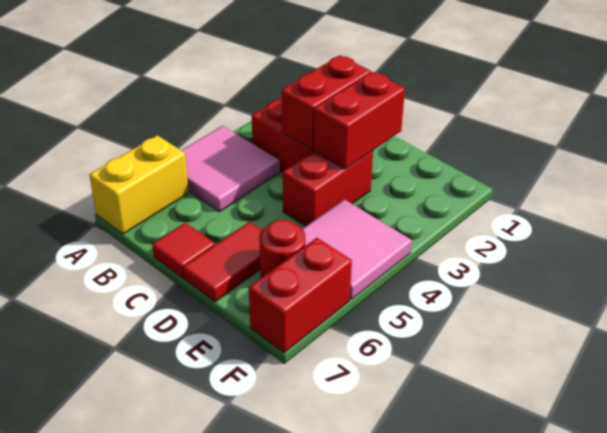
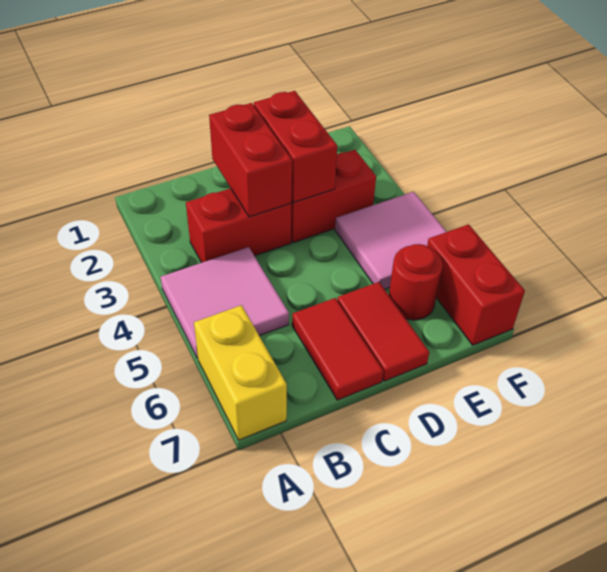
red 1x1 tile [152,223,215,278] -> red 1x2 tile [292,298,383,400]
red 1x2 brick [283,151,373,226] -> red 1x2 brick turned to [291,150,376,243]

